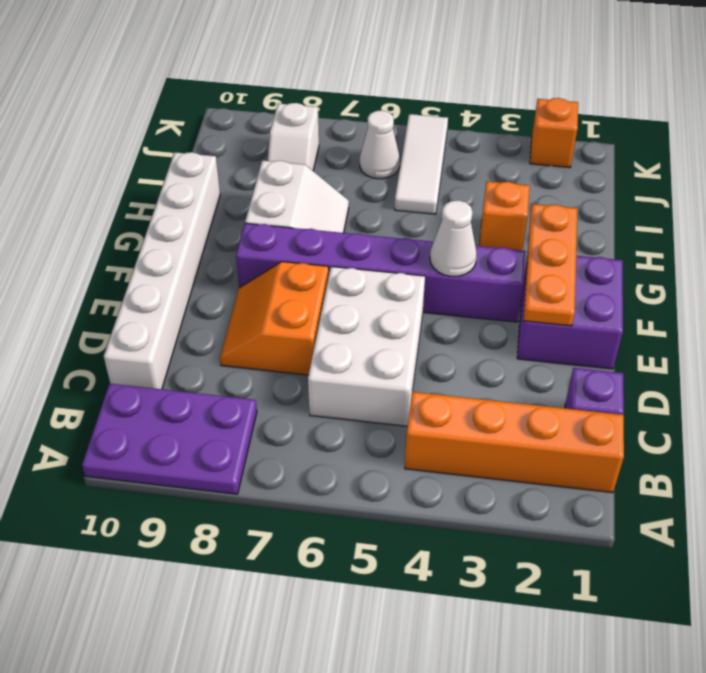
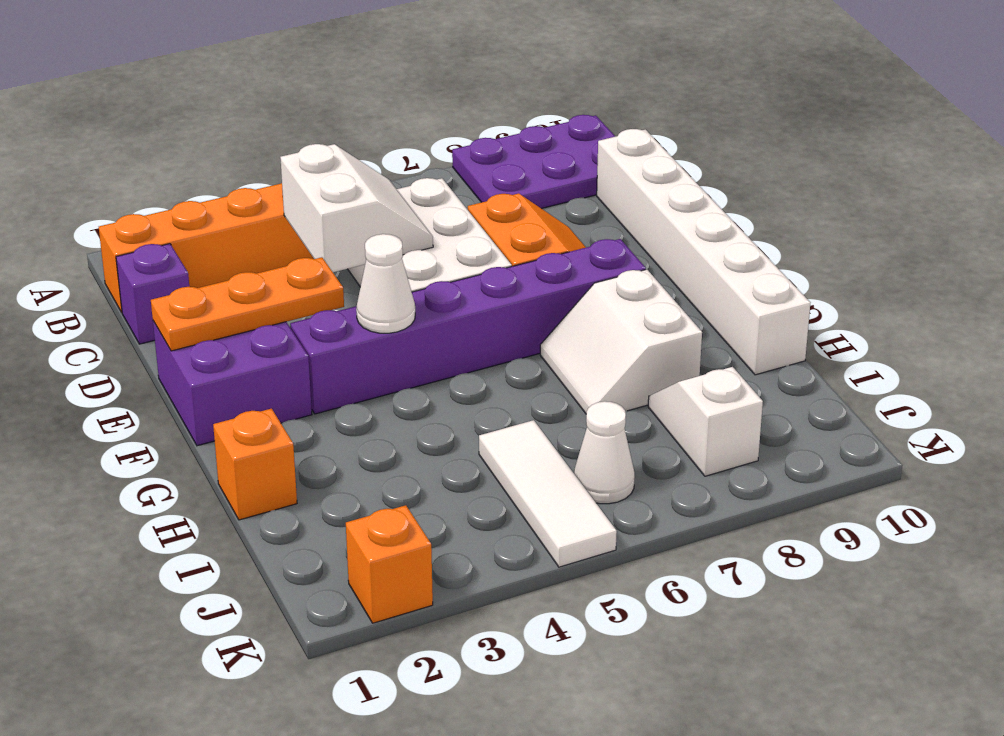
none -> white 2x2 slope [280,144,433,272]
orange 1x3 plate [524,204,578,326] -> orange 1x3 plate turned to [151,257,344,351]
orange 1x1 brick [479,182,530,250] -> orange 1x1 brick moved to [213,409,297,520]

